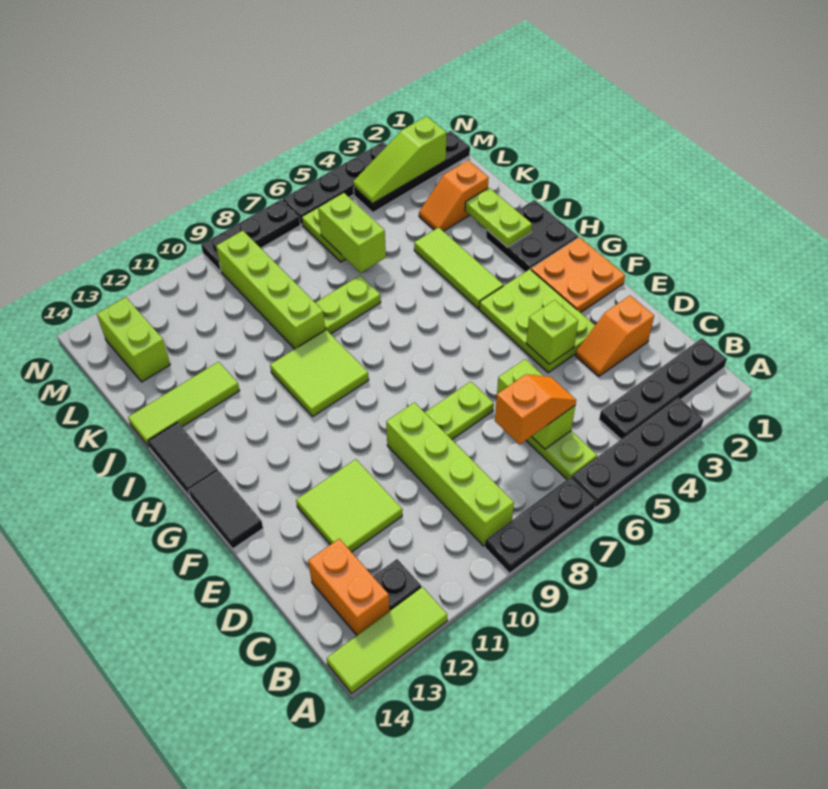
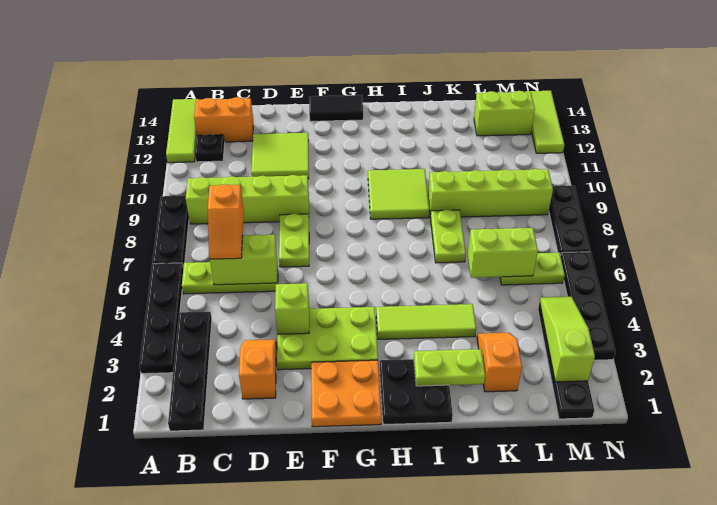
black 1x2 tile [148,422,218,496] -> none
lime 1x3 tile [128,362,240,447] -> lime 1x3 tile moved to [526,91,564,153]

